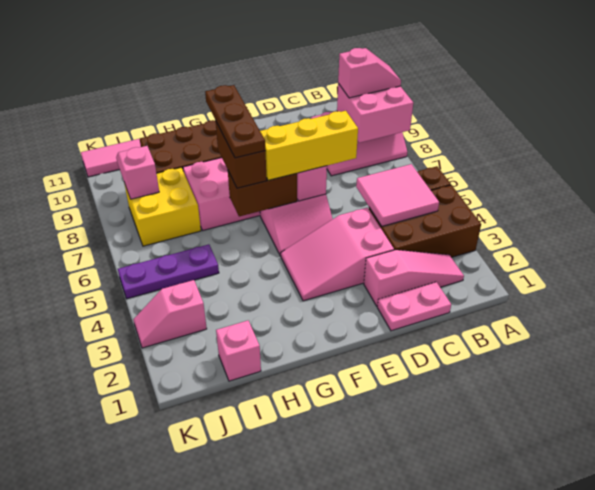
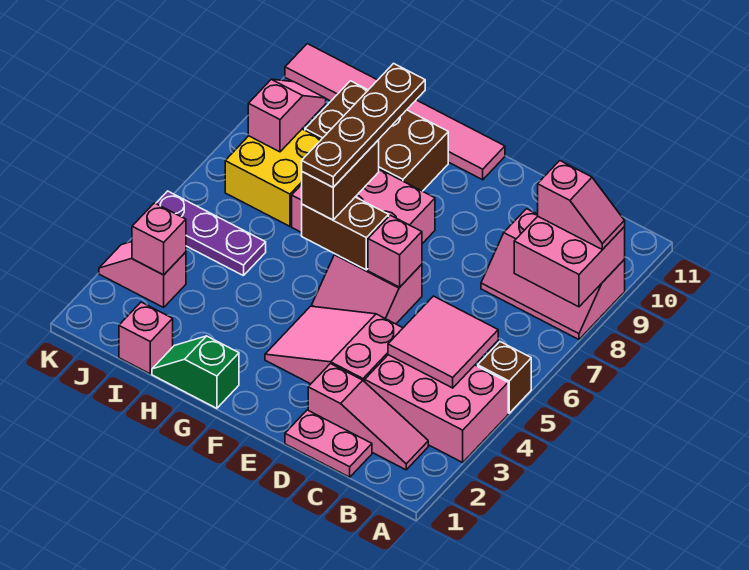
brown 2x3 brick [369,185,481,257] -> pink 2x3 brick [365,355,508,462]
yellow 1x3 brick [260,111,358,180] -> none
none -> green 1x2 slope [152,336,239,408]
brown 1x3 plate [205,85,265,158] -> brown 1x4 plate [302,63,425,187]
none -> pink 1x1 brick [132,203,186,275]

